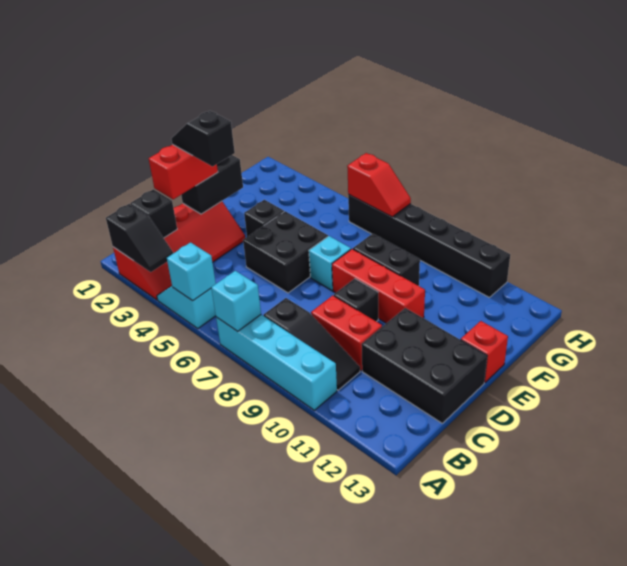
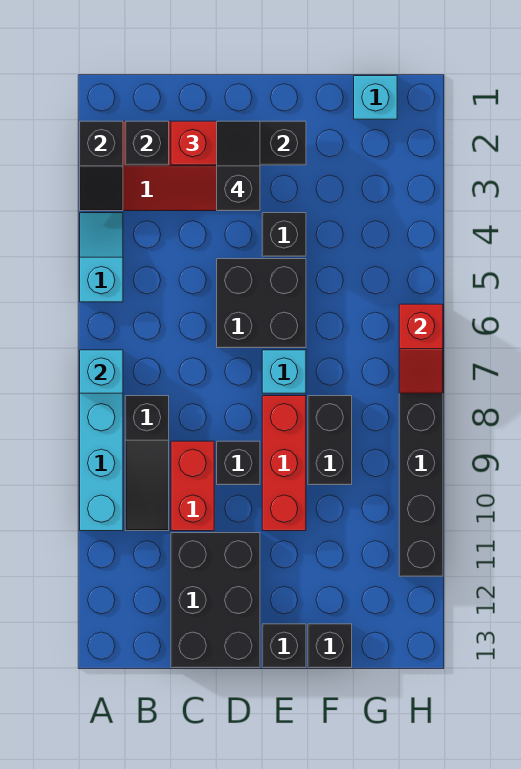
cyan 1x1 brick [167,243,216,301] -> cyan 1x1 brick moved to [354,76,397,119]
red 1x1 brick [460,321,508,382] -> black 1x1 brick [262,624,306,668]
none -> black 1x1 brick [308,624,352,668]

